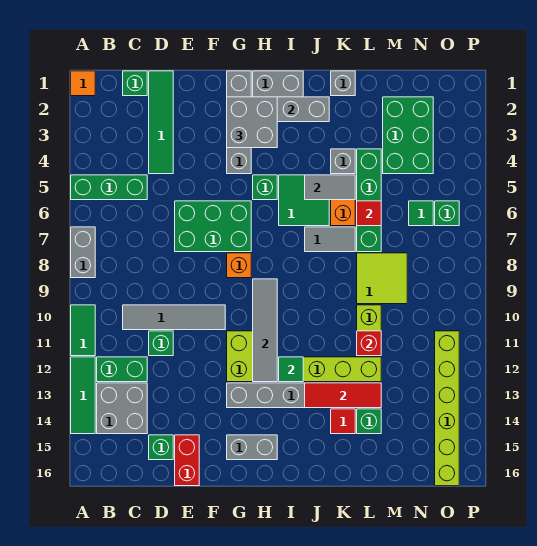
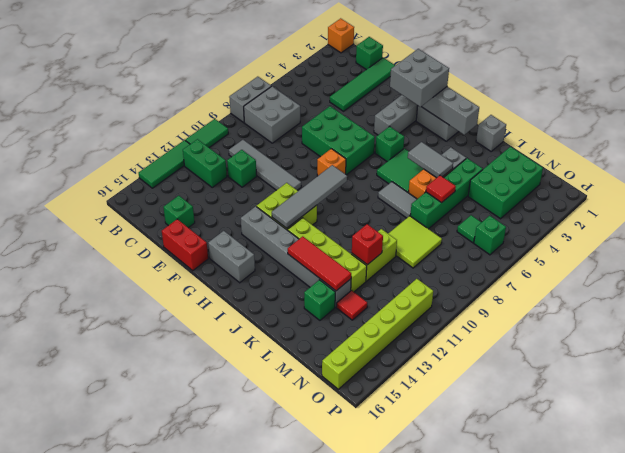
orange 1x1 tile [71,71,95,96] -> orange 1x1 brick [328,18,354,53]
green 1x3 brick [71,175,147,200] -> none
grey 2x2 brick [97,383,147,434] -> grey 2x2 brick moved to [244,86,300,143]
red 1x2 brick [175,435,199,486] -> red 1x2 brick turned to [162,219,208,271]
green 1x1 tile [279,357,303,382] -> none
red 1x1 tile [331,409,355,434] -> red 1x1 tile moved to [337,290,367,320]

